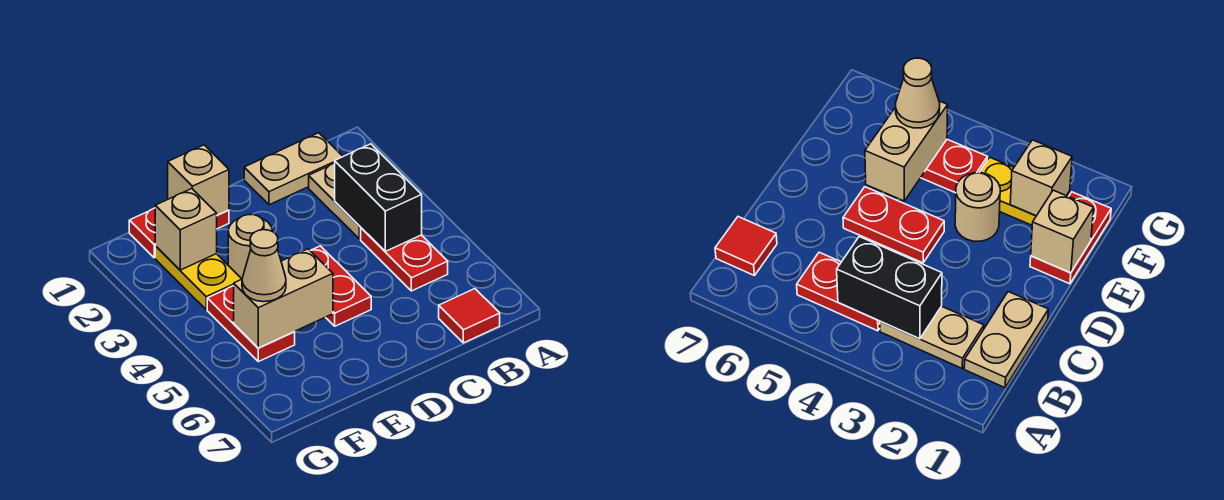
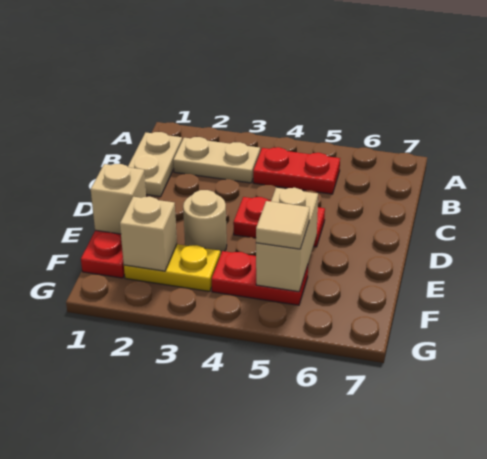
black 1x2 brick [335,144,422,251] -> none
red 1x1 tile [439,289,500,343] -> none
tan 1x1 cone [242,230,286,302] -> tan 1x1 tile [256,201,310,249]

